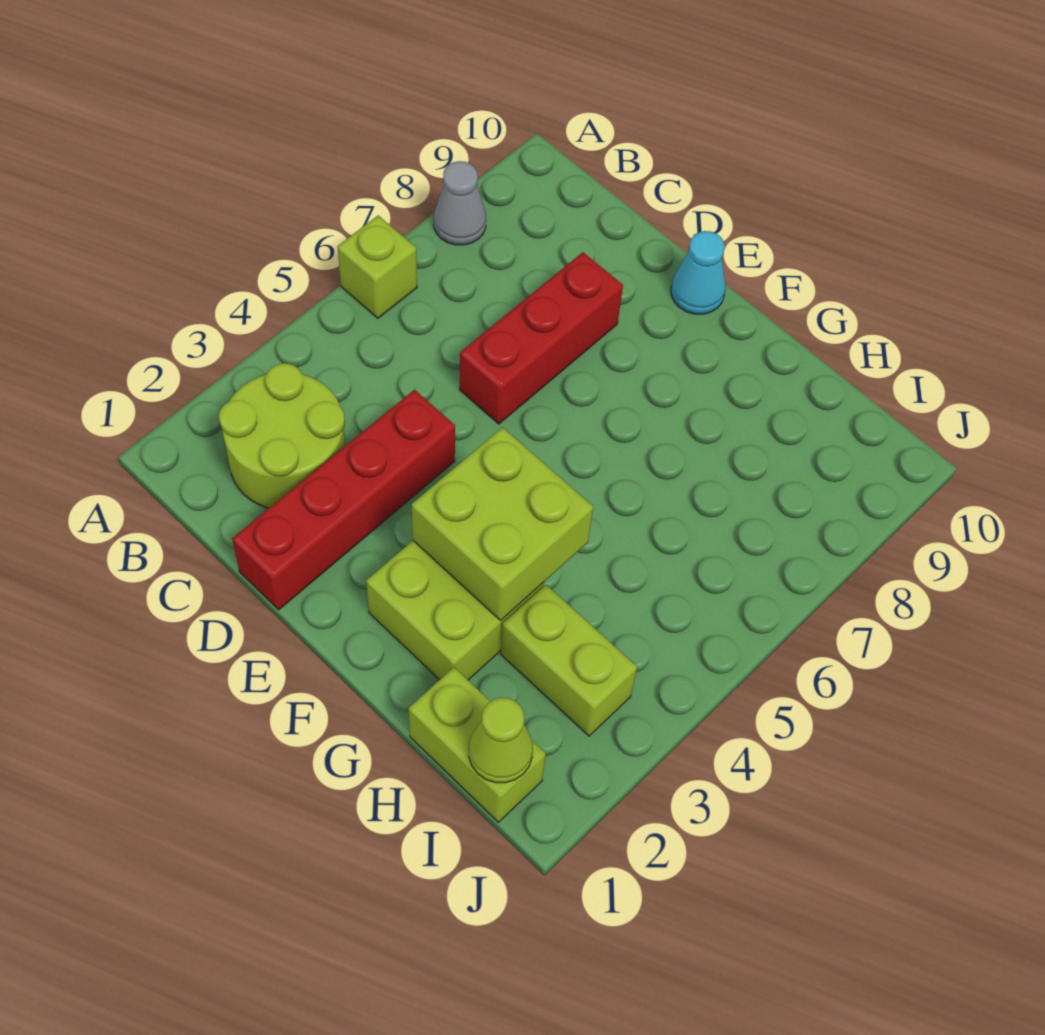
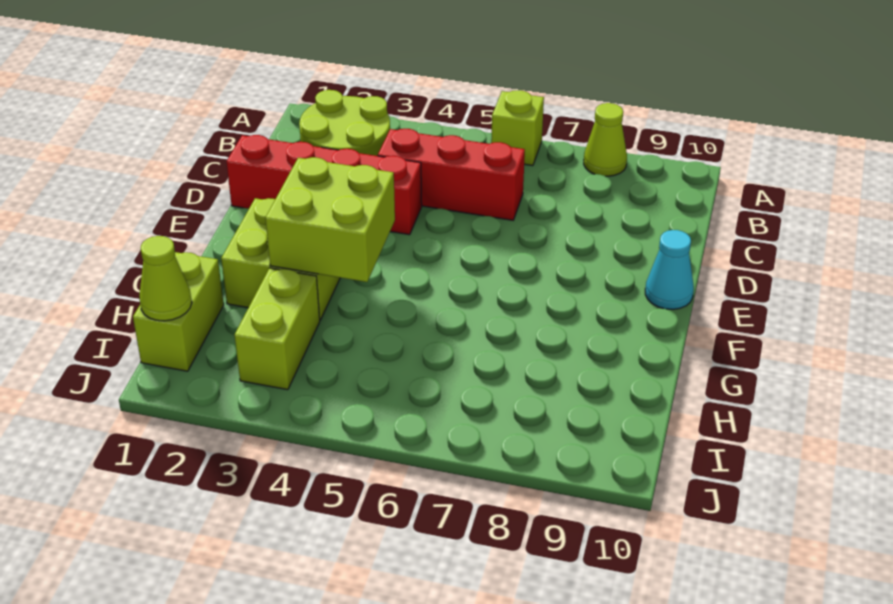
grey 1x1 cone [434,161,486,245] -> lime 1x1 cone [584,103,627,176]
red 1x3 brick [460,252,623,424] -> red 1x3 brick moved to [378,129,525,220]

